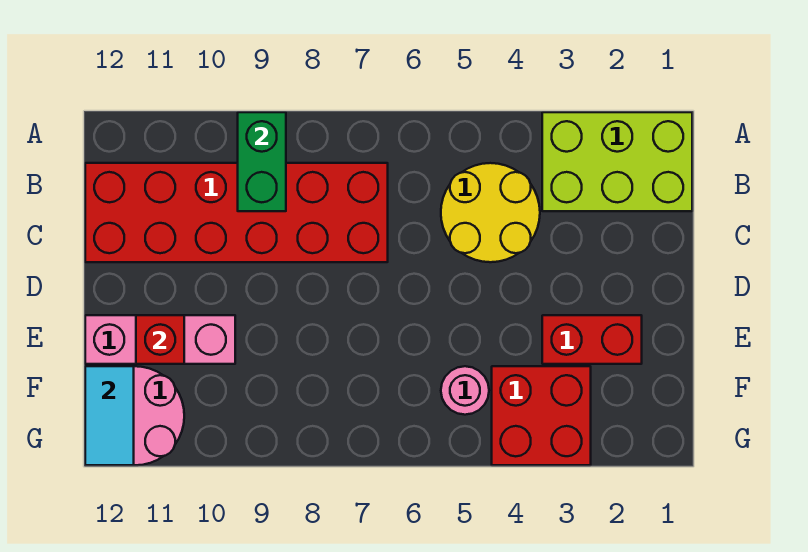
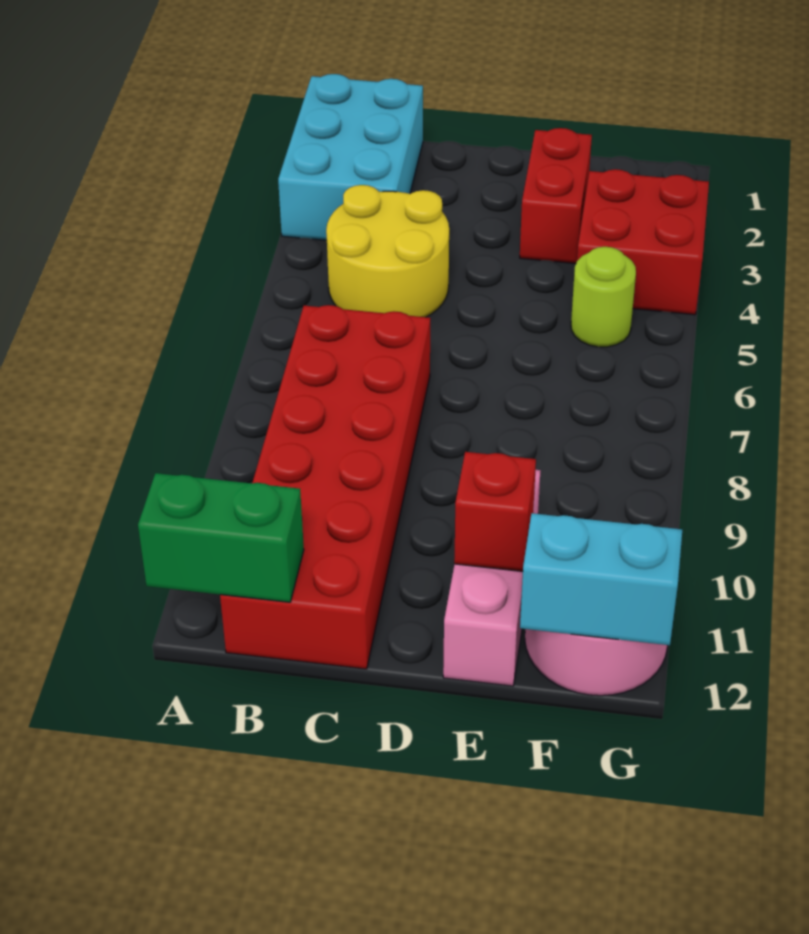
lime 2x3 brick [542,112,692,211] -> cyan 2x3 brick [278,74,423,240]
green 1x2 brick [238,112,286,211] -> green 1x2 brick moved to [138,473,304,602]
pink 1x1 round brick [441,366,489,415] -> lime 1x1 round brick [571,247,636,347]
cyan 1x2 tile [85,366,134,465] -> cyan 1x2 brick [520,513,682,645]

